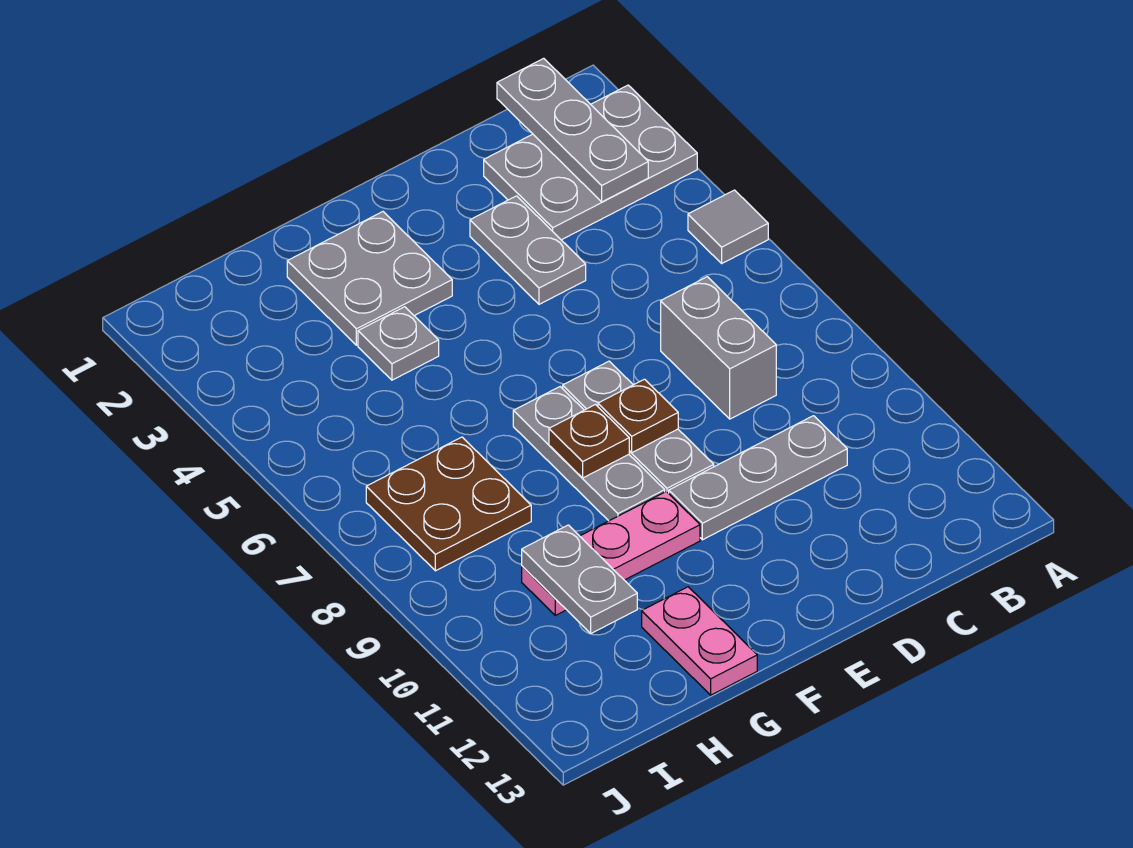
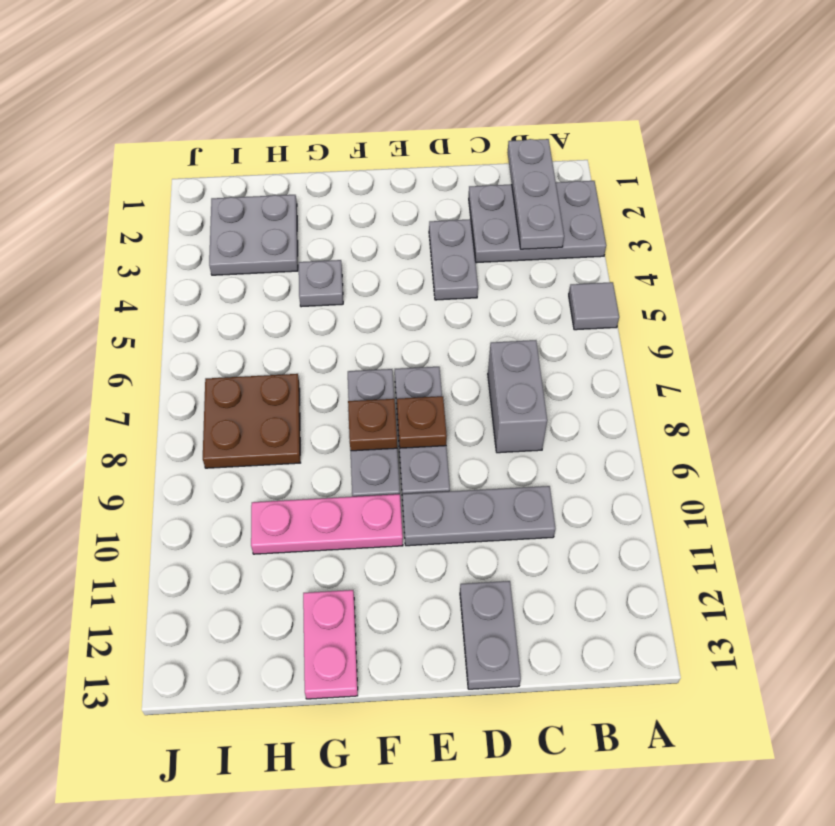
grey 2x2 plate [287,212,452,345] -> grey 2x2 plate moved to [209,195,298,275]
grey 1x2 plate [522,525,637,633] -> grey 1x2 plate moved to [460,581,521,689]

